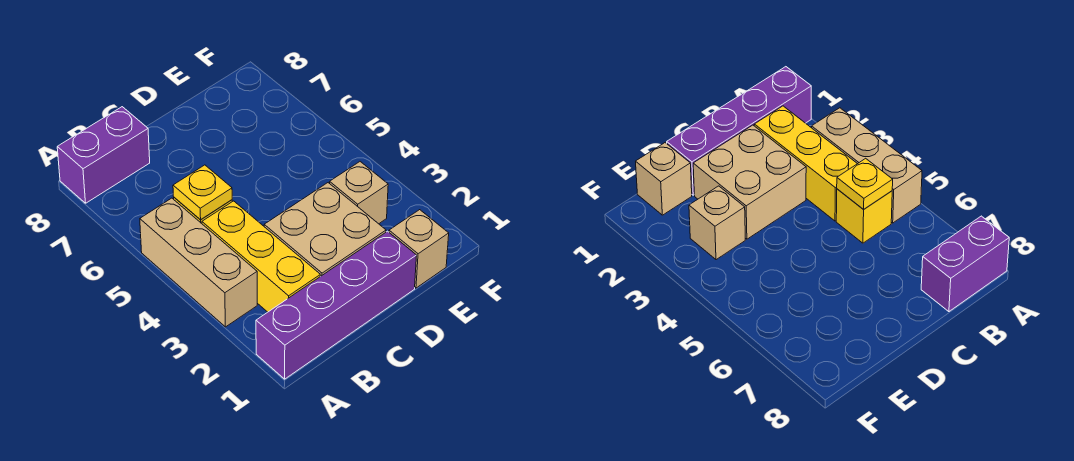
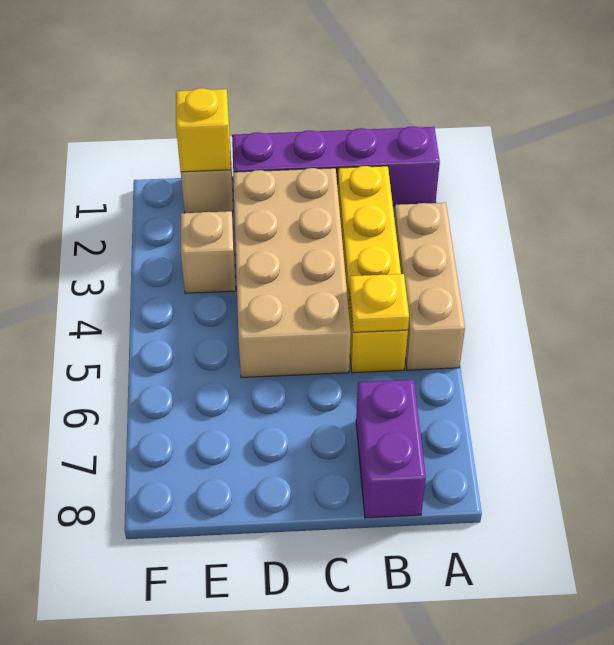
purple 1x2 brick [57,107,150,203] -> purple 1x2 brick turned to [356,380,426,518]
tan 2x2 brick [264,183,386,276] -> tan 2x4 brick [233,168,351,377]
none -> yellow 1x1 brick [176,88,231,172]

